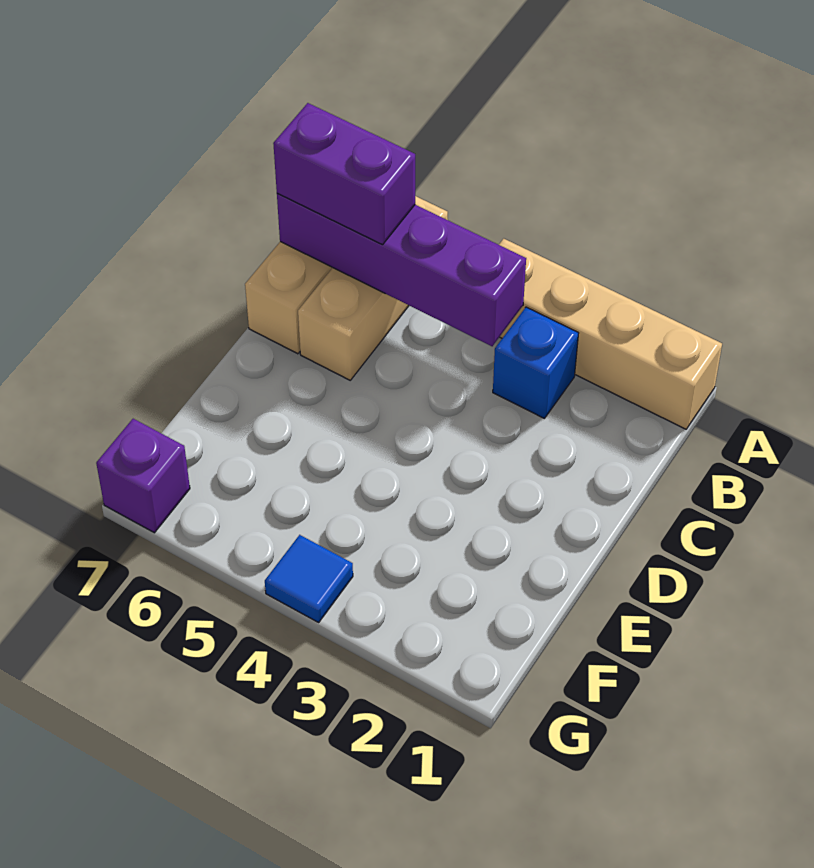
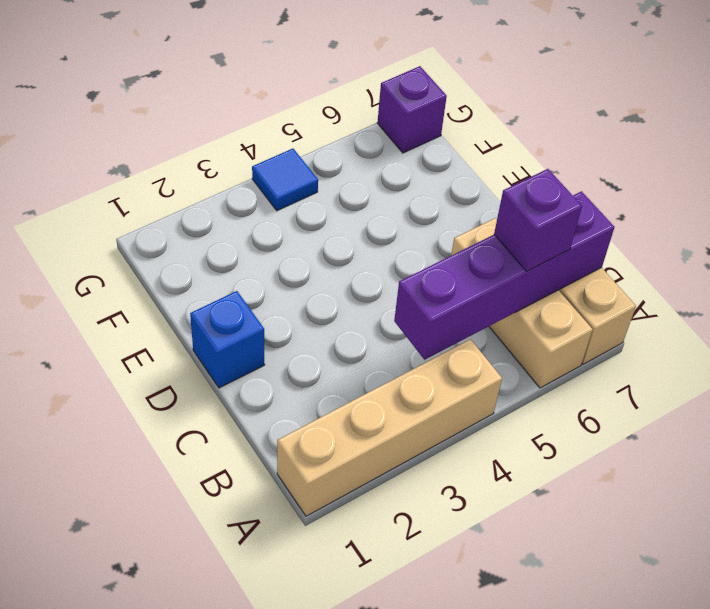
blue 1x1 brick [493,307,579,418] -> blue 1x1 brick moved to [190,291,265,388]
purple 1x2 brick [273,103,415,245] -> purple 1x1 brick [494,169,582,271]

